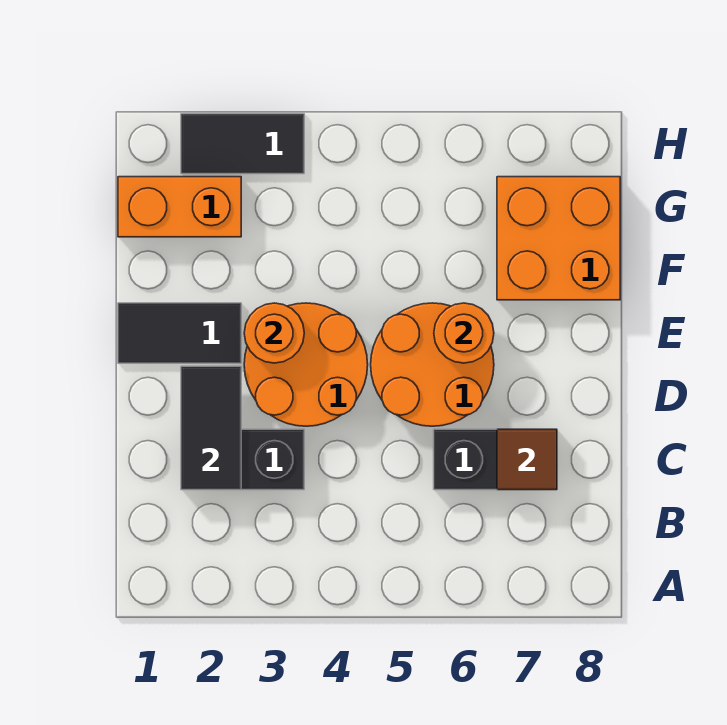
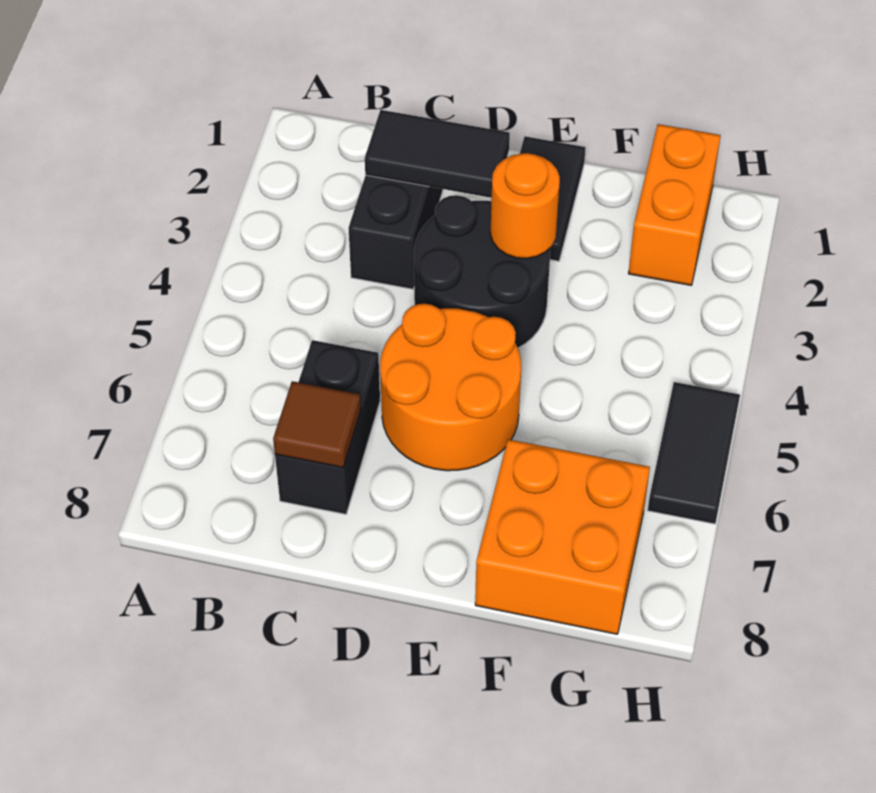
orange 2x2 round brick [244,303,368,426] -> black 2x2 round brick [414,195,550,348]
orange 1x1 round brick [434,303,494,363] -> none
black 1x2 tile [181,114,304,174] -> black 1x2 tile moved to [648,382,740,524]

